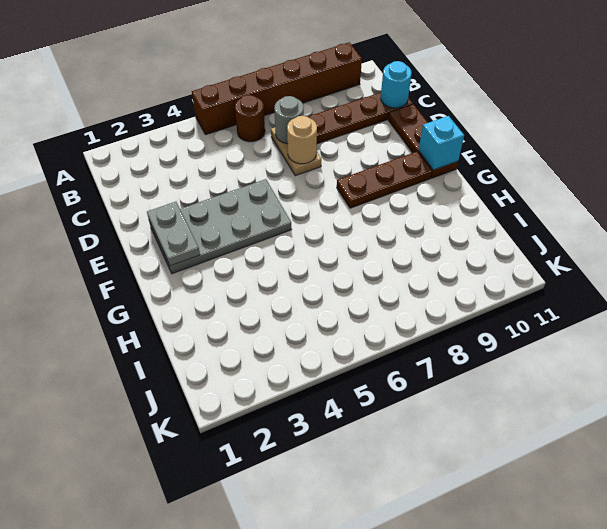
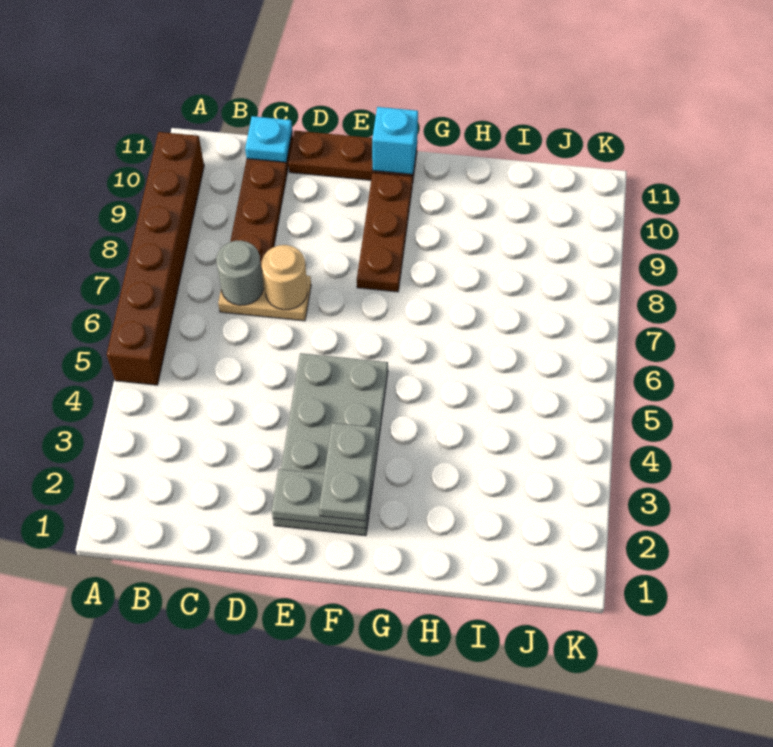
brown 1x1 round brick [235,95,265,142] -> none
cyan 1x1 round brick [381,61,412,108] -> cyan 1x1 plate [245,116,292,162]
none -> grey 1x2 plate [319,423,377,521]

